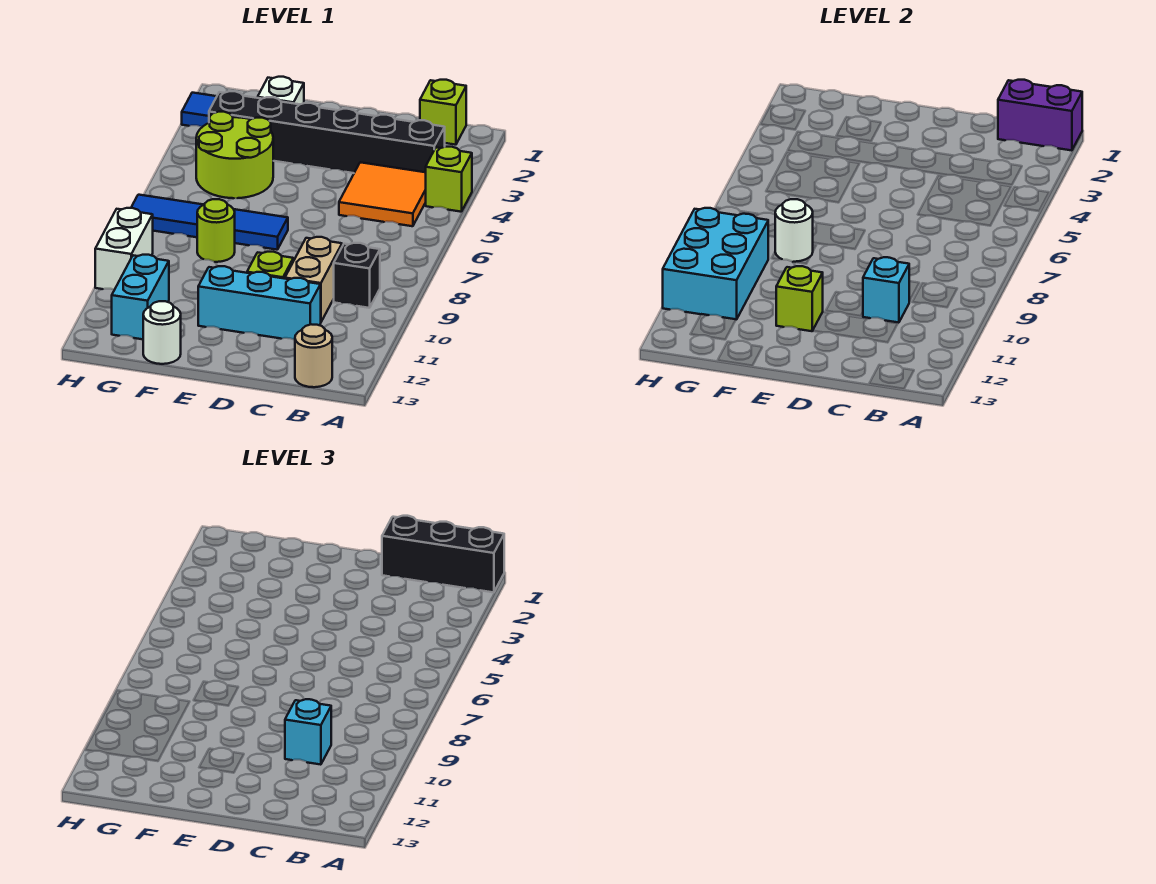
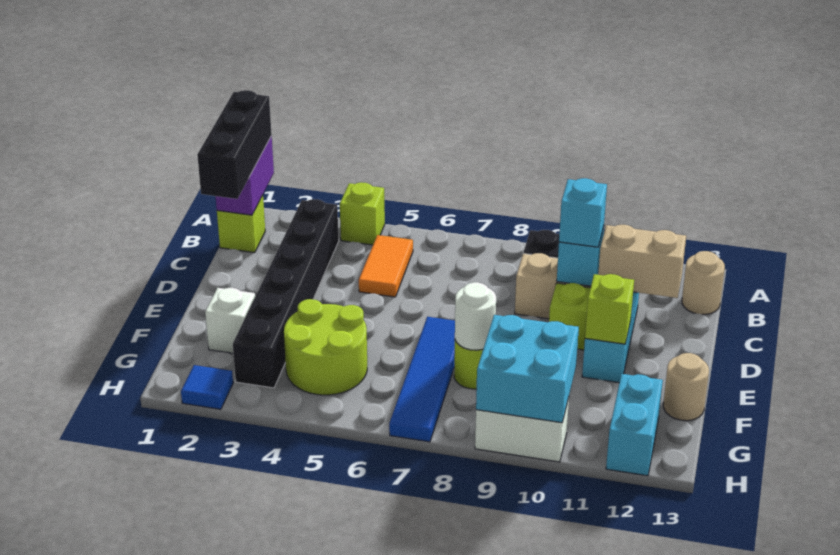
orange 2x2 tile [339,162,426,226] -> orange 1x2 tile [359,235,413,297]
none -> tan 1x2 brick [598,225,686,298]
white 1x1 round brick [143,301,181,364] -> tan 1x1 round brick [663,353,709,421]
cyan 2x3 brick [663,208,768,320] -> cyan 2x2 brick [476,315,579,423]
cyan 1x2 brick [112,255,169,339] -> cyan 1x2 brick turned to [606,374,663,476]

